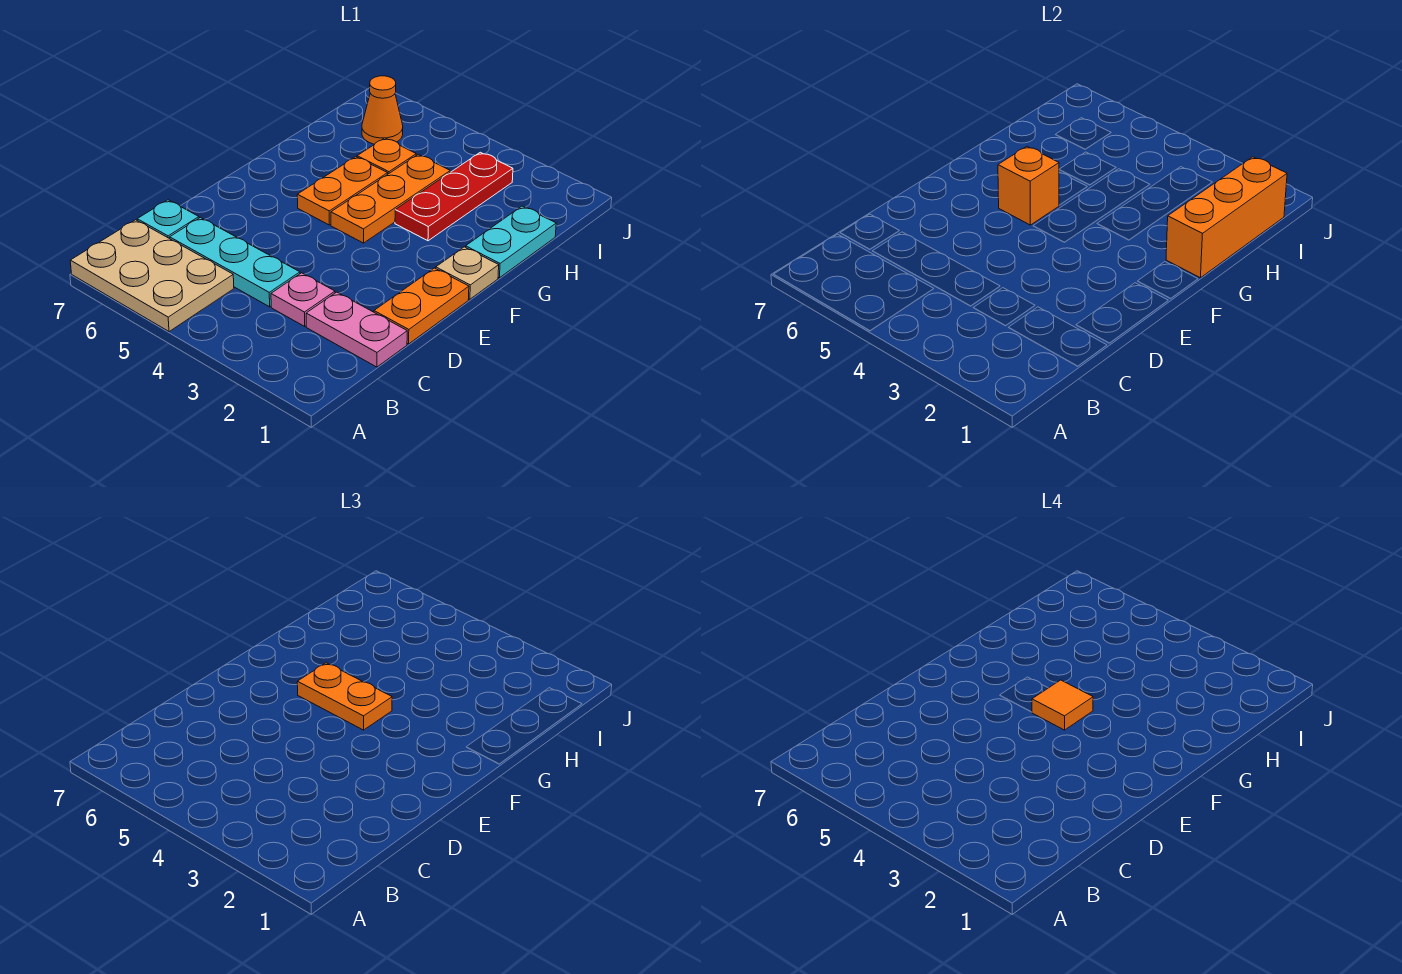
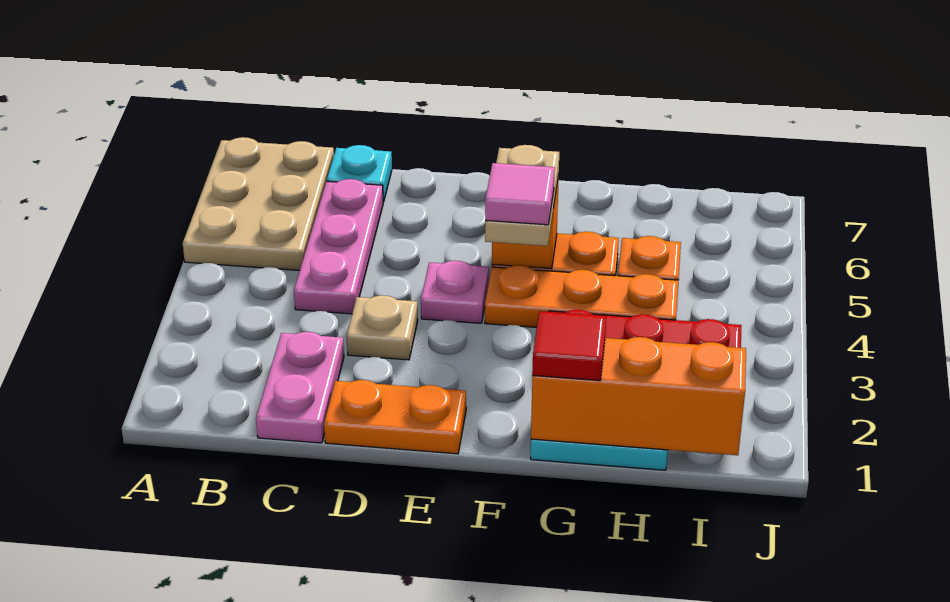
pink 1x1 plate [271,273,335,326] -> pink 1x1 plate moved to [421,261,489,323]
cyan 1x3 plate [170,218,300,307] -> pink 1x3 plate [294,179,383,314]
tan 1x1 plate [436,247,499,299] -> tan 1x1 plate moved to [347,295,418,360]
orange 1x2 plate [297,663,392,730] -> tan 1x2 plate [485,145,559,246]
orange 1x1 tile [1032,680,1093,730] -> pink 1x1 tile [485,163,555,225]
none -> red 1x1 tile [532,311,606,381]
orange 1x1 cone [362,76,403,144] -> none

